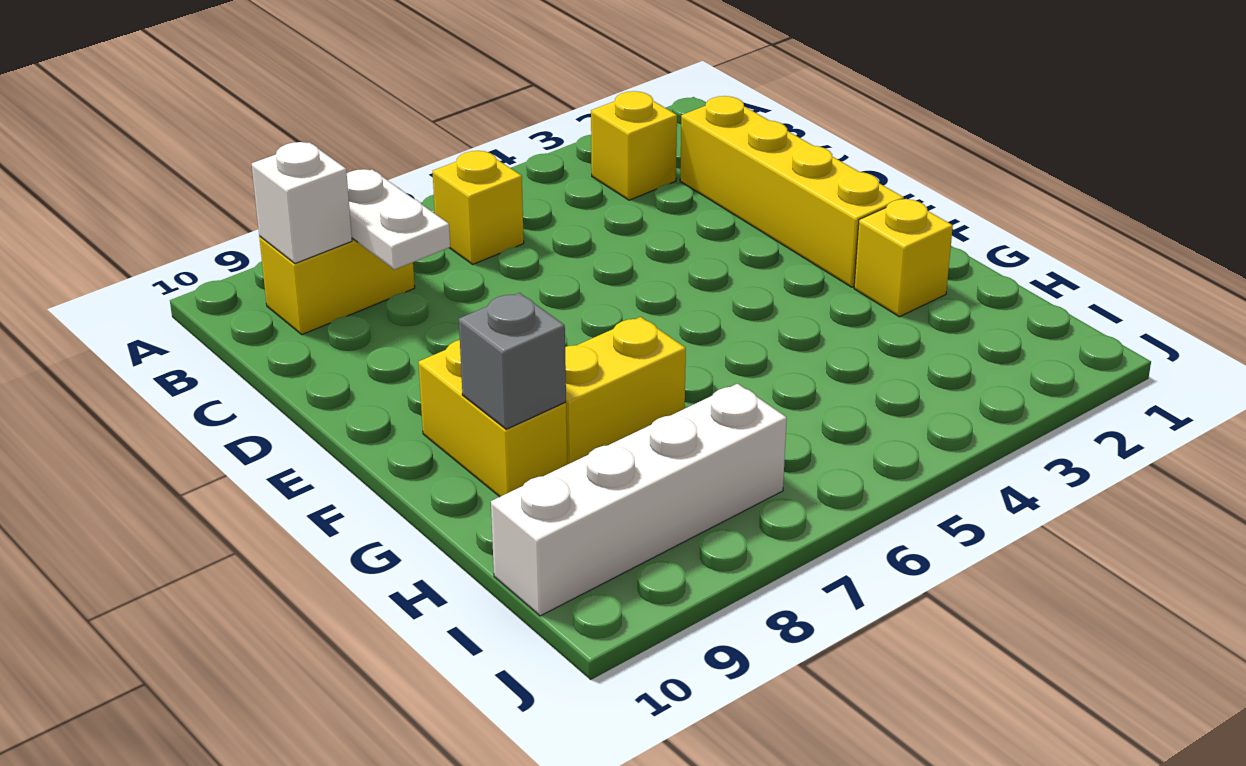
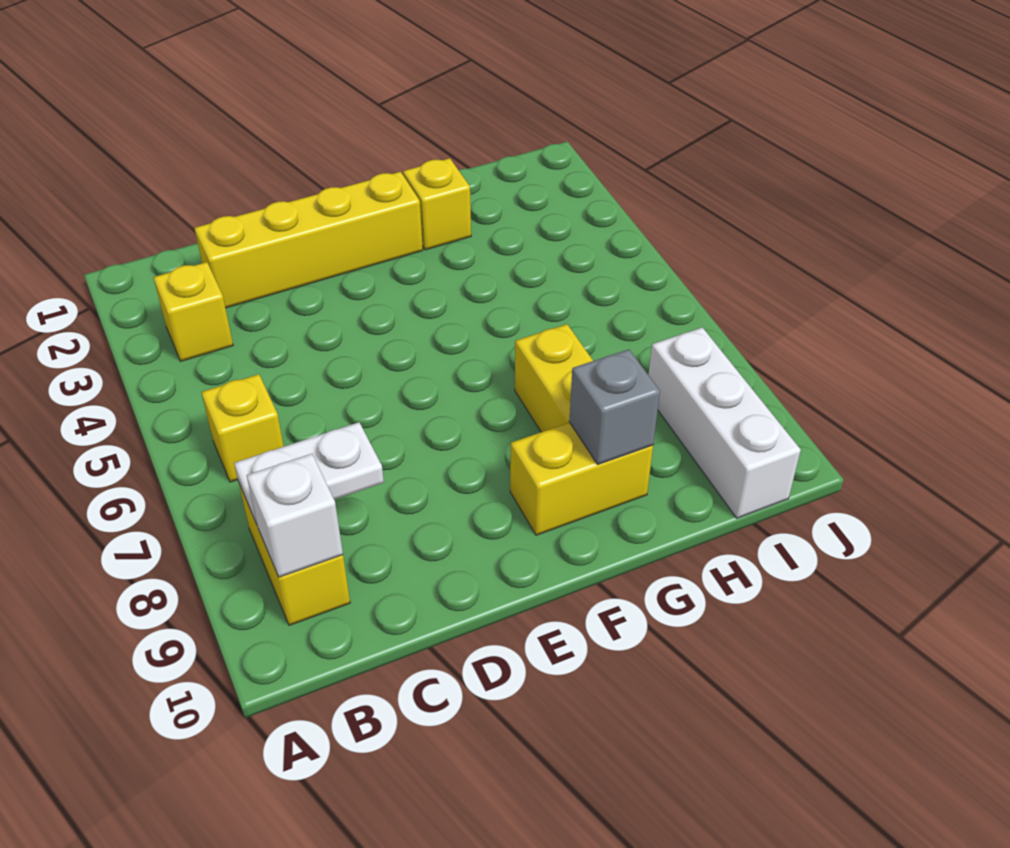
white 1x4 brick [491,384,787,616] -> white 1x3 brick [648,327,801,518]

